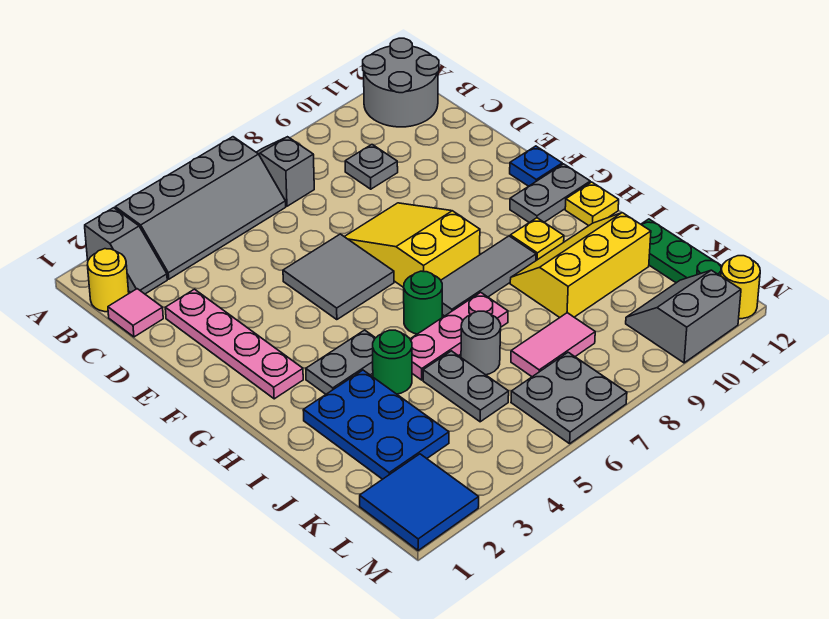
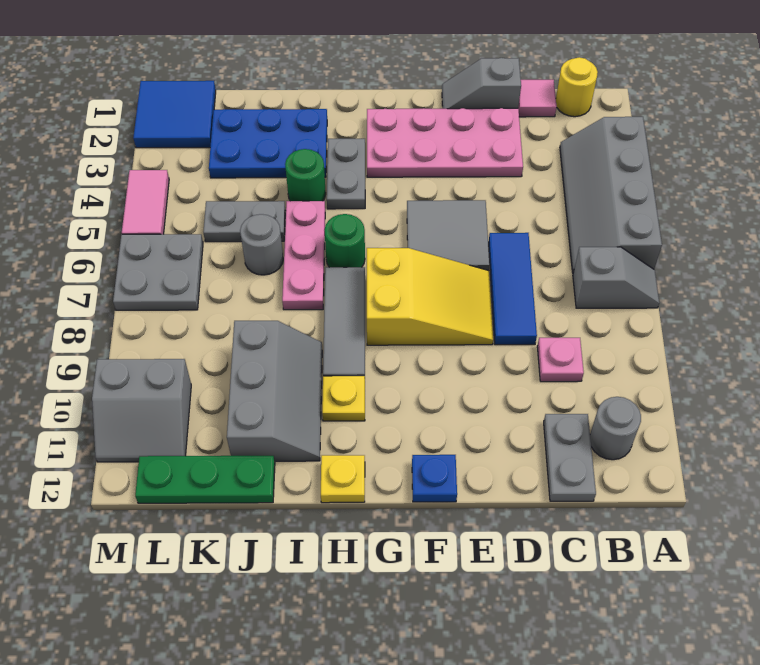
grey 1x2 slope [85,208,167,294] -> grey 1x2 slope moved to [442,58,521,109]
grey 2x2 round brick [363,38,439,127] -> grey 1x1 round brick [590,397,641,460]
grey 1x1 plate [345,145,398,189] -> pink 1x1 plate [537,338,584,382]
pink 1x4 plate [165,289,303,399] -> pink 2x4 plate [367,108,523,177]
none -> blue 1x3 tile [488,233,537,345]
grey 1x2 plate [510,164,590,223] -> grey 1x2 plate moved to [544,414,596,501]
yellow 2x3 slope [510,213,651,317] -> grey 2x3 slope [227,321,322,461]
pink 1x2 tile [511,313,595,377] -> pink 1x2 tile moved to [122,170,169,234]
grey 2x2 slope [626,270,741,363] -> grey 2x2 slope turned to [92,359,191,462]
yellow 1x1 round brick [721,256,760,319] -> none

